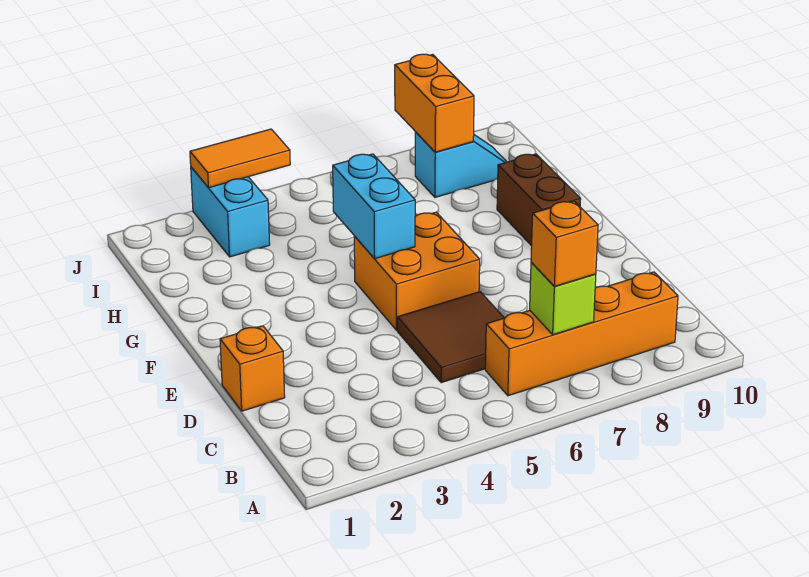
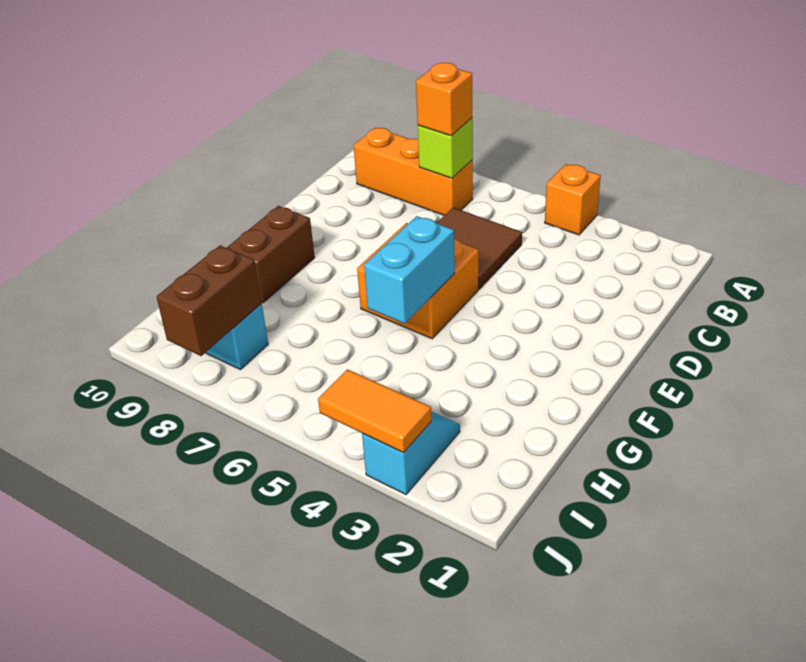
orange 1x4 brick [485,272,678,396] -> orange 1x3 brick [354,128,473,215]
orange 1x1 brick [220,326,285,411] -> orange 1x1 brick moved to [545,164,601,235]
cyan 1x2 brick [191,167,270,257] -> cyan 1x2 slope [362,411,460,495]
orange 1x2 brick [395,54,474,152] -> brown 1x2 brick [156,246,262,356]

